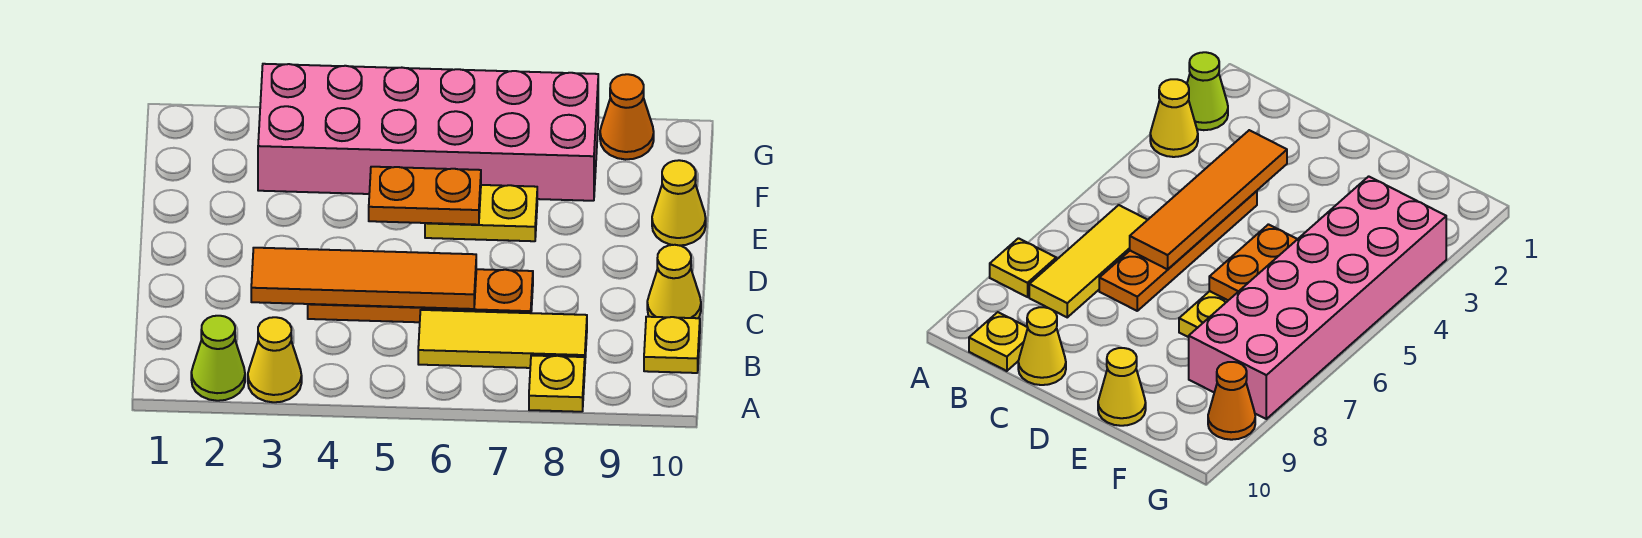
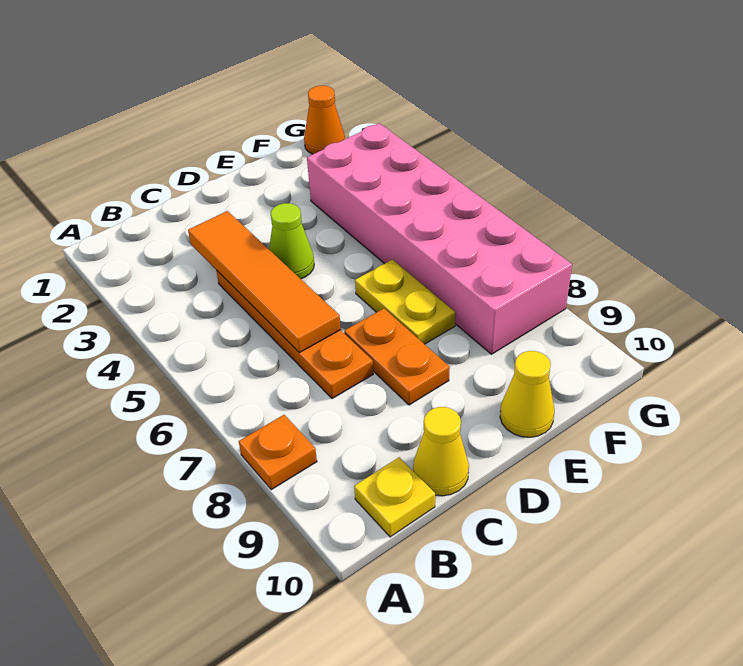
lime 1x1 cone [191,316,245,401] -> lime 1x1 cone moved to [269,203,314,279]
yellow 1x1 cone [248,317,302,402] -> none
yellow 1x1 plate [529,355,585,412] -> orange 1x1 plate [239,415,317,490]
yellow 1x3 tile [418,310,587,368] -> none
orange 1x2 plate [369,167,481,225] -> orange 1x2 plate moved to [344,308,450,405]
orange 1x1 cone [600,74,654,159] -> orange 1x1 cone moved to [304,86,345,154]

